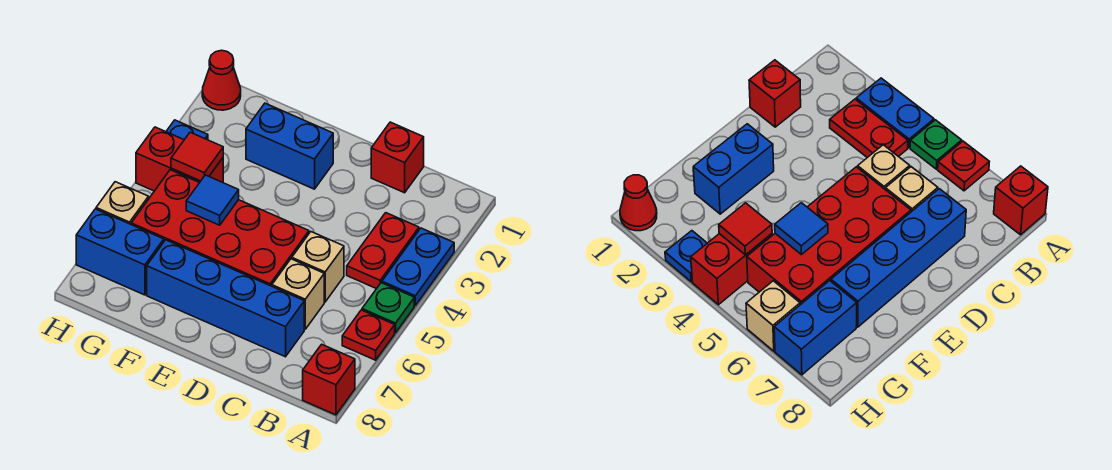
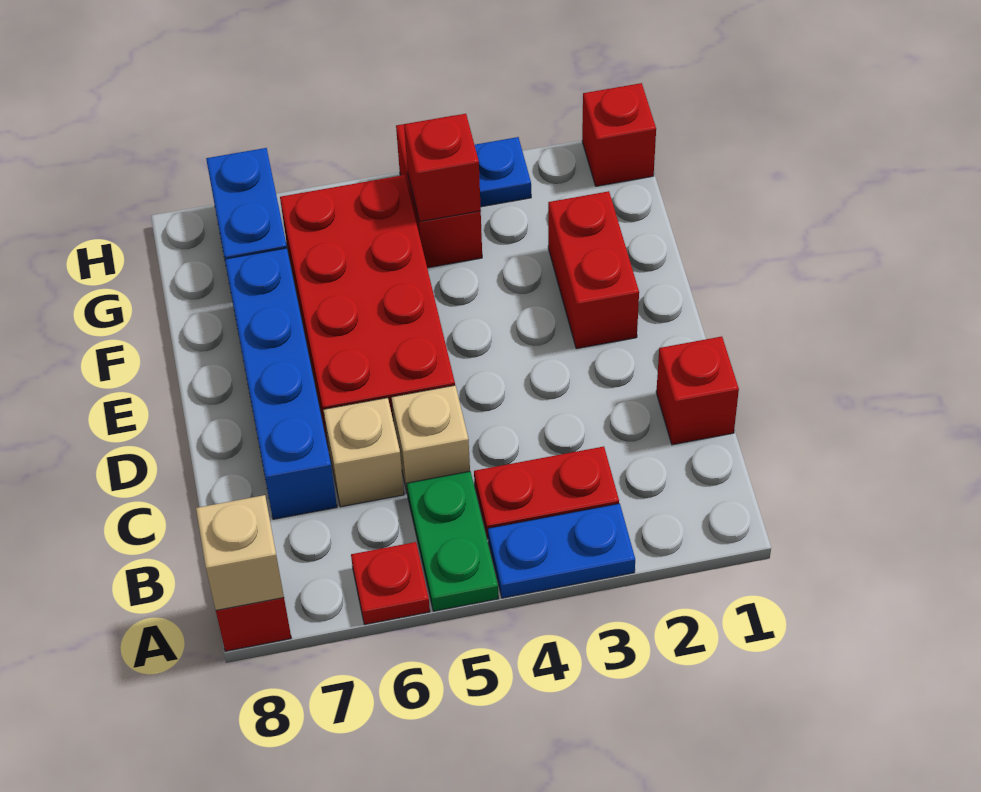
green 1x1 plate [362,283,414,333] -> green 1x2 plate [407,472,499,611]
blue 1x2 brick [246,103,333,189] -> red 1x2 brick [548,191,639,349]
blue 1x1 tile [186,175,239,225] -> none
red 1x1 tile [171,132,223,181] -> red 1x1 brick [404,114,481,222]
red 1x1 cone [202,50,241,110] -> red 1x1 brick [582,83,656,186]
tan 1x1 brick [96,182,149,224] -> tan 1x1 brick moved to [196,495,284,610]

